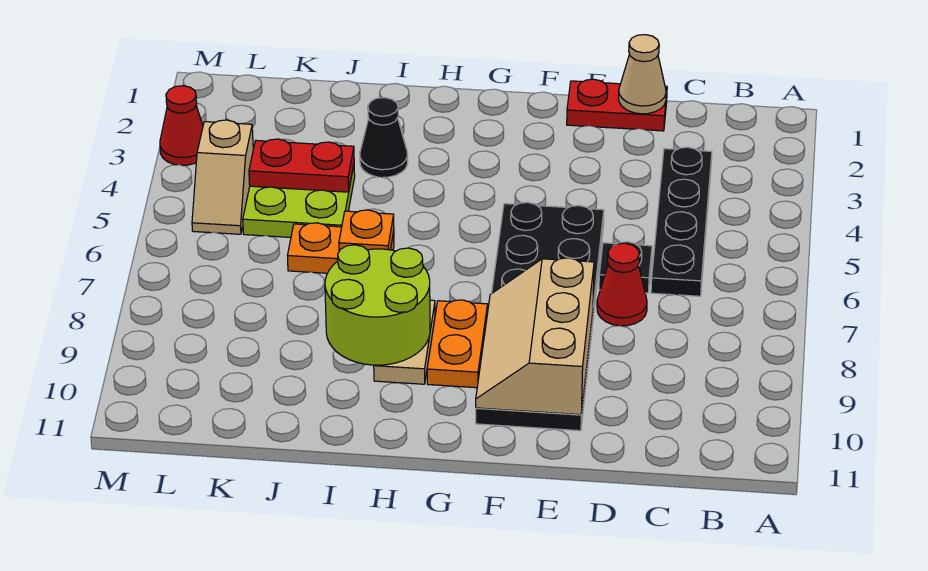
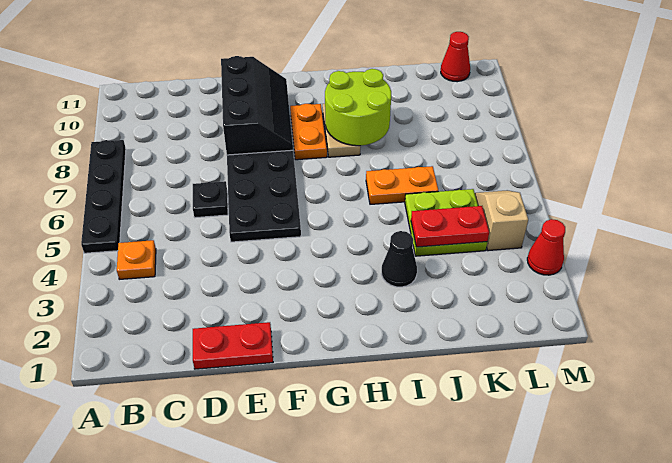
black 1x4 plate [651,147,712,296] -> black 1x4 plate moved to [81,140,126,253]
tan 1x1 cone [619,35,666,114] -> none
red 1x1 cone [597,243,647,326] -> red 1x1 cone moved to [441,32,470,82]
tan 2x3 slope [476,258,594,415] -> black 2x3 slope [221,56,293,155]
orange 1x1 plate [339,210,394,251] -> orange 1x1 plate moved to [117,240,156,279]

